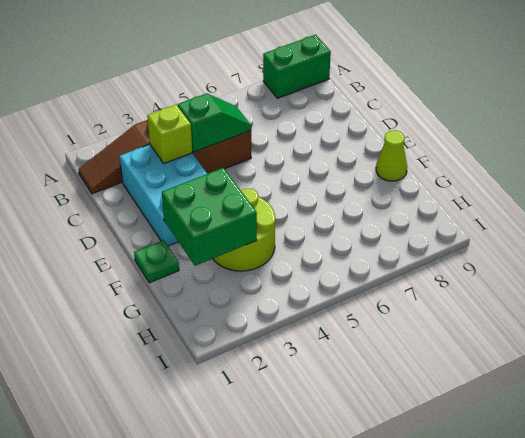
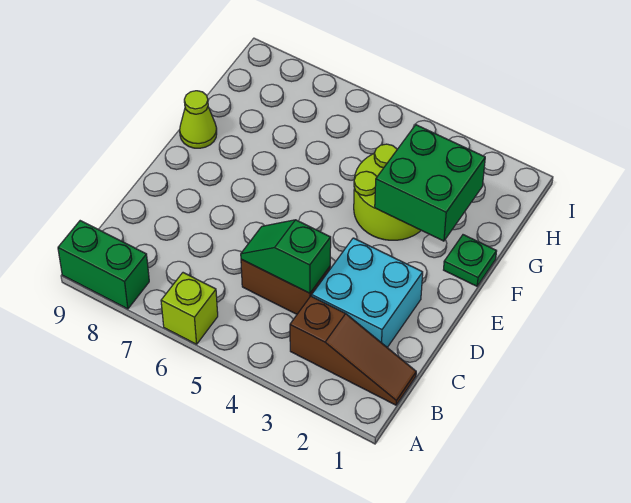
cyan 2x3 brick [120,144,207,246] -> cyan 2x2 brick [312,238,423,347]
lime 1x1 brick [147,105,192,163] -> lime 1x1 brick moved to [161,273,218,344]

